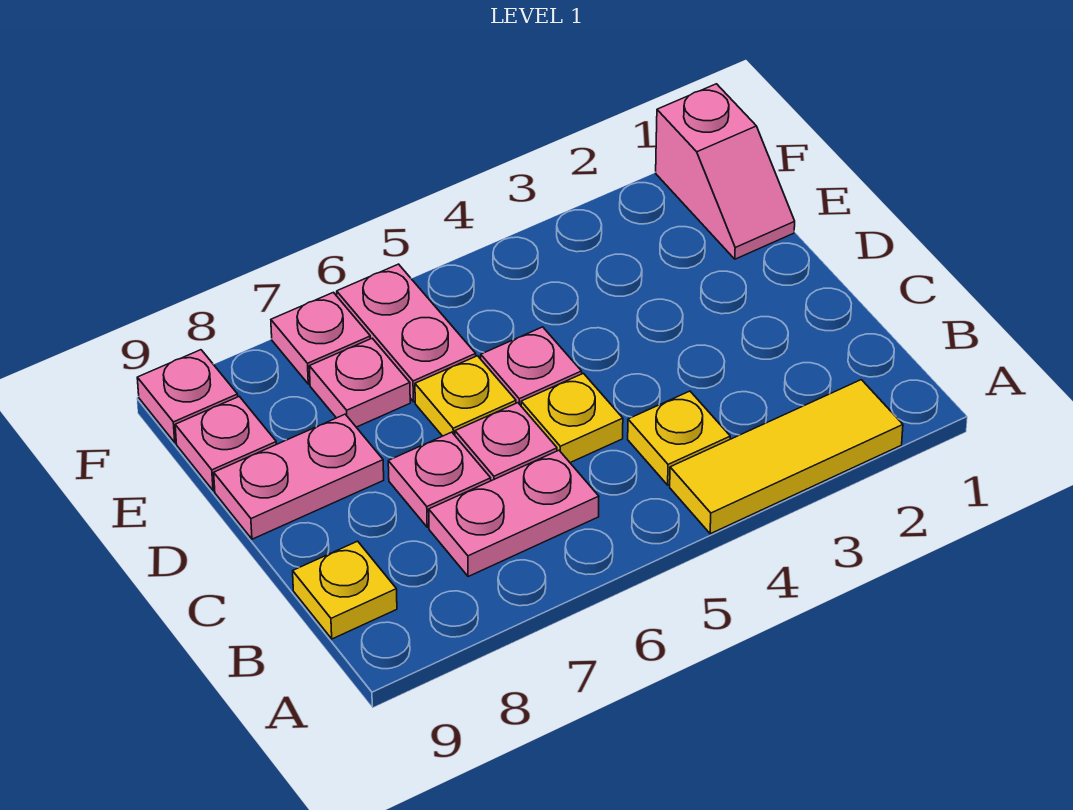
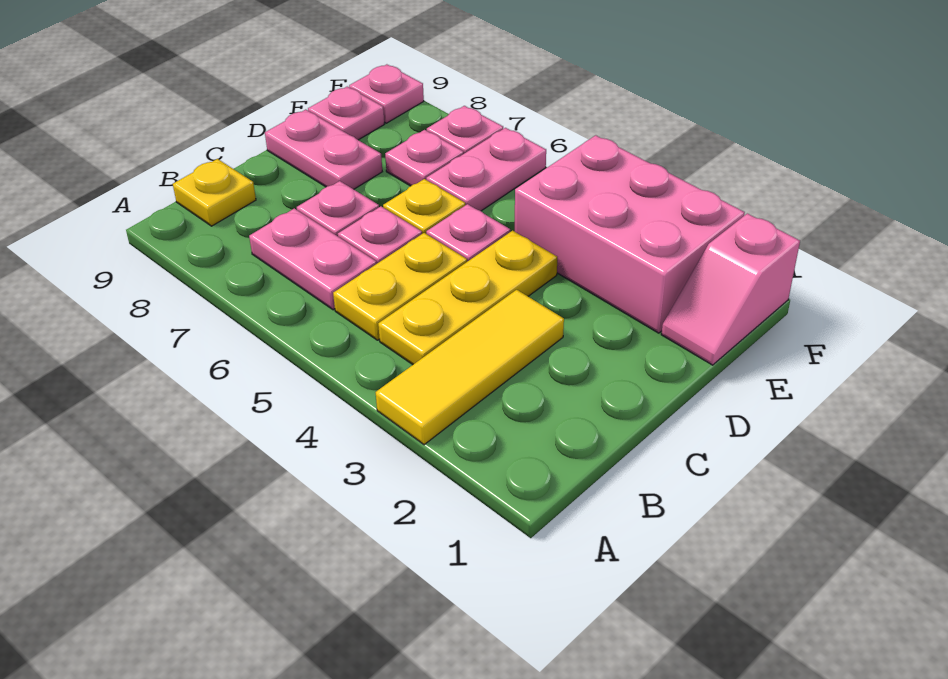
yellow 1x3 tile [670,380,903,534] -> yellow 1x3 tile turned to [376,290,564,445]
yellow 1x1 plate [628,391,730,485] -> yellow 1x3 plate [378,231,557,365]
yellow 1x1 plate [521,373,623,463] -> yellow 1x2 plate [333,233,467,340]
none -> pink 2x3 brick [515,135,745,333]

